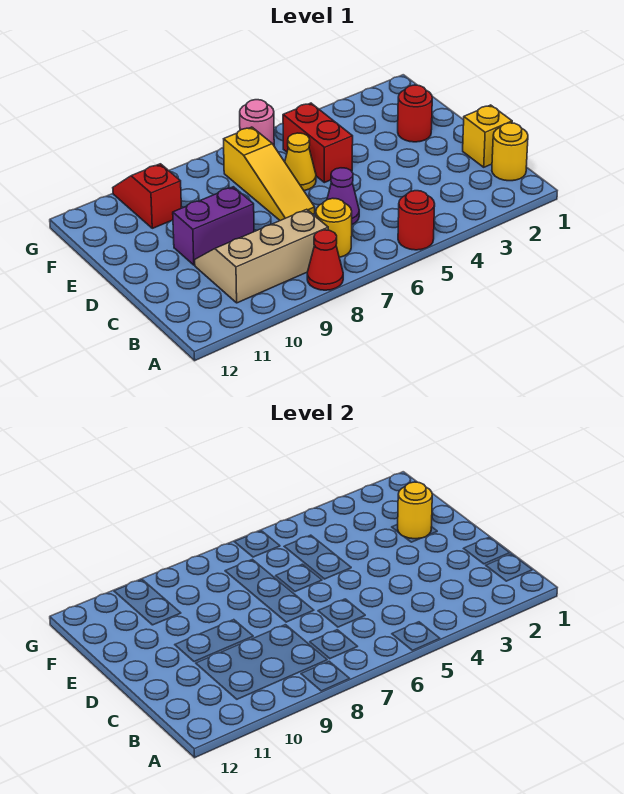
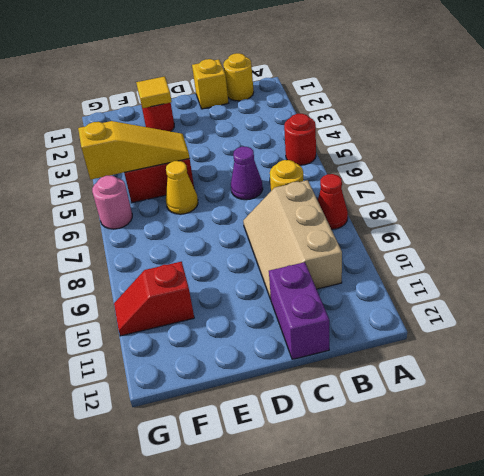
yellow 1x3 slope [224,127,315,221] -> yellow 1x3 slope moved to [78,121,189,180]
purple 1x2 brick [173,187,254,265] -> purple 1x2 brick moved to [269,262,329,359]
yellow 1x1 round brick [398,482,432,539] -> yellow 1x1 tile [136,76,172,108]

